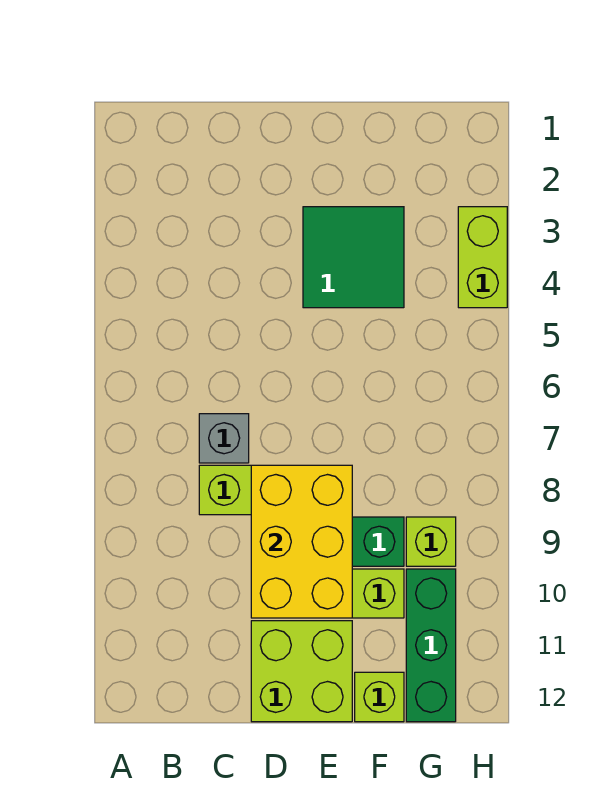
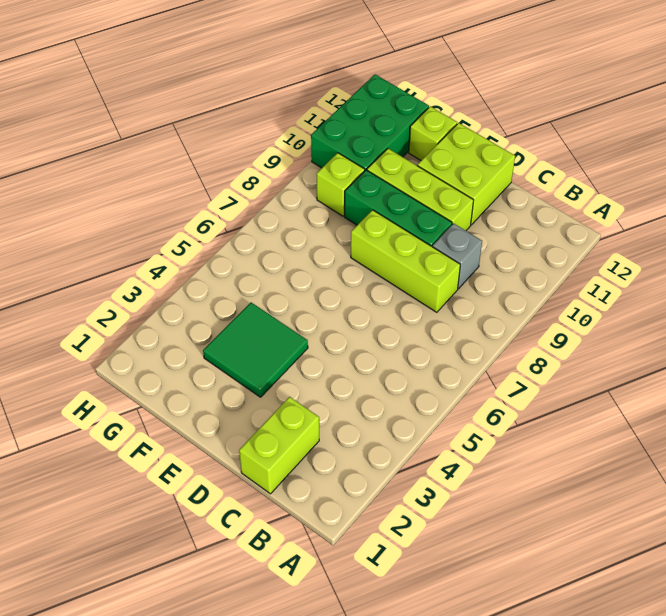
grey 1x1 brick [199,414,249,463] -> grey 1x1 brick moved to [433,223,482,289]
yellow 2x3 brick [251,465,352,618] -> none
green 1x3 brick [406,569,456,722] -> green 2x3 brick [311,74,429,170]
lime 1x2 brick [458,207,507,308] -> lime 1x2 brick moved to [239,397,319,494]

